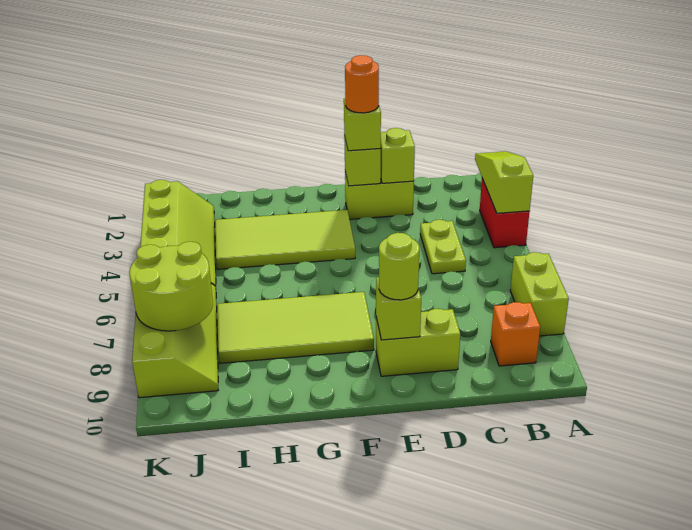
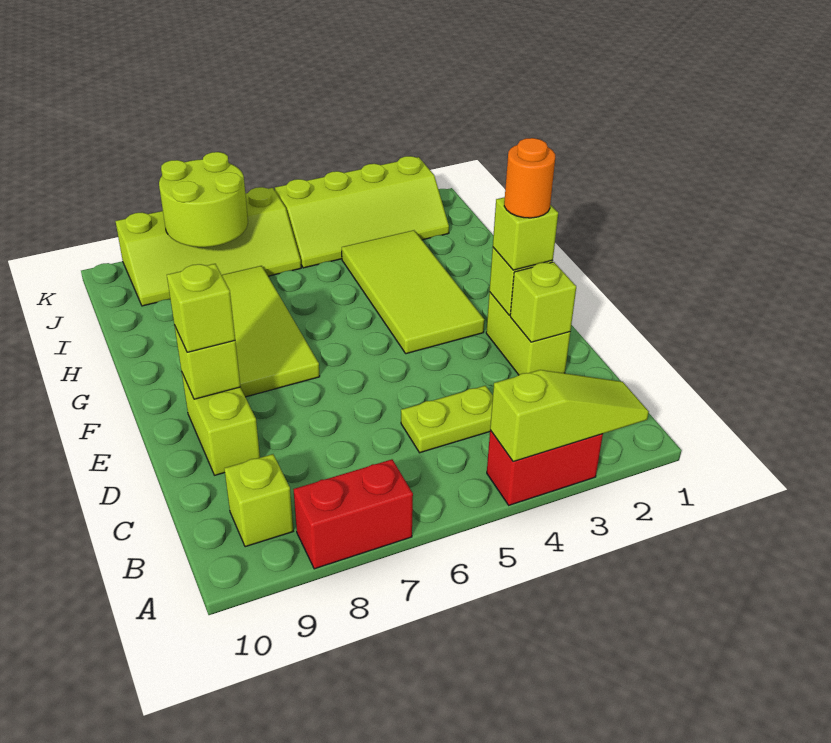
lime 1x2 brick [510,252,569,336] -> red 1x2 brick [294,459,413,569]
orange 1x1 brick [491,302,540,366] -> lime 1x1 brick [224,454,293,547]
lime 1x1 round brick [379,233,419,300] -> lime 1x1 brick [167,264,235,352]

